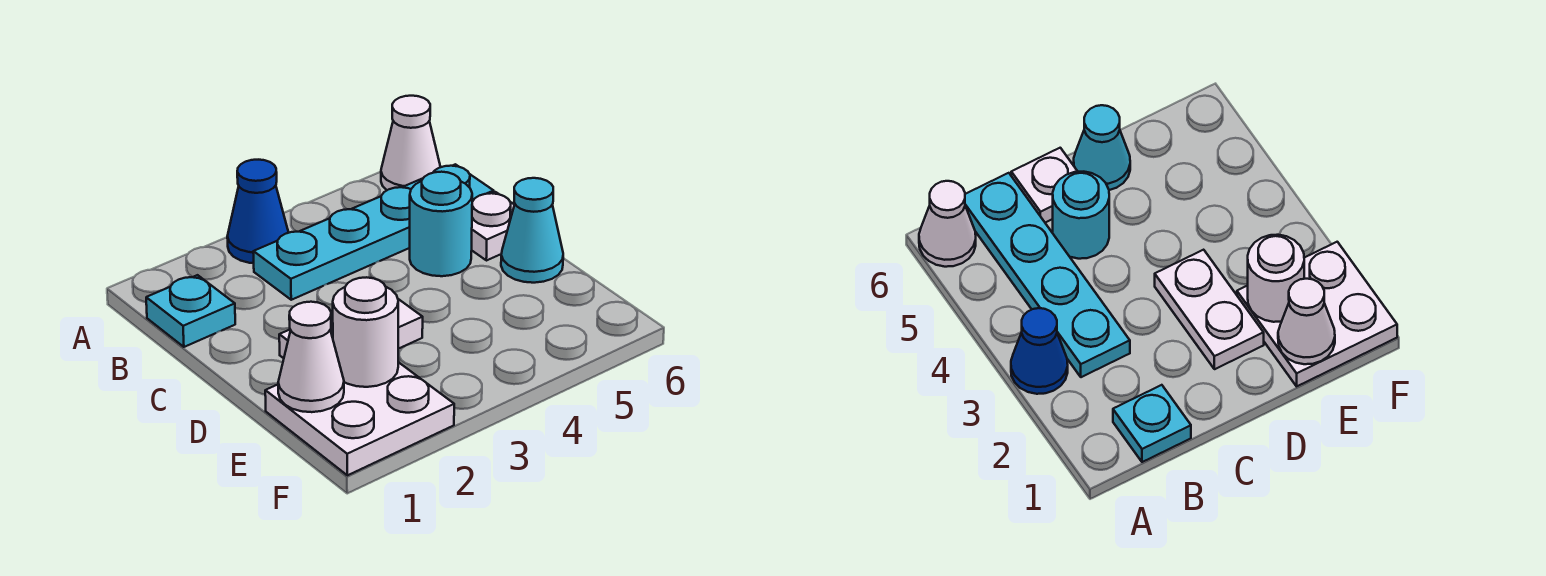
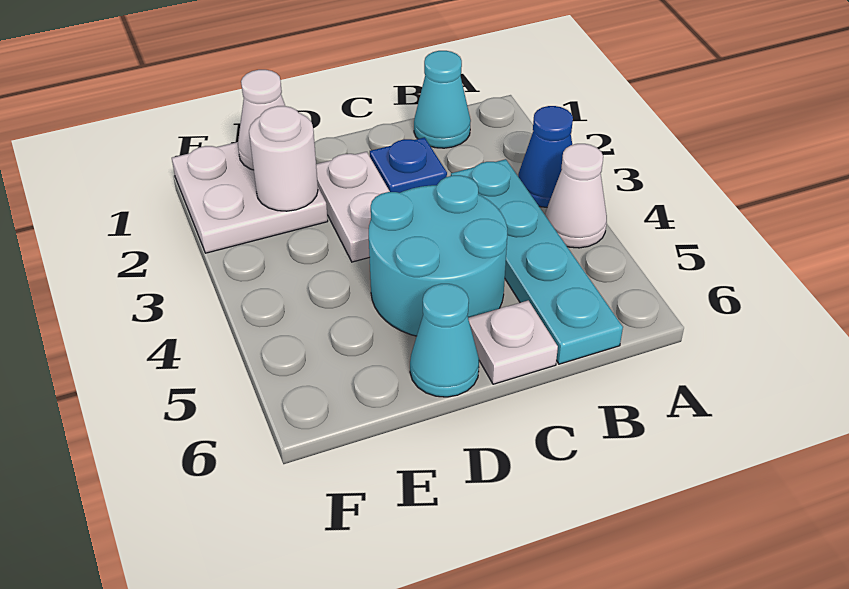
white 1x1 cone [381,96,440,190] -> white 1x1 cone moved to [545,144,607,248]
cyan 1x1 plate [146,275,235,347] -> cyan 1x1 cone [414,51,471,148]
none -> blue 1x1 plate [370,137,447,193]
cyan 1x1 round brick [410,172,472,276] -> cyan 2x2 round brick [369,175,507,336]

